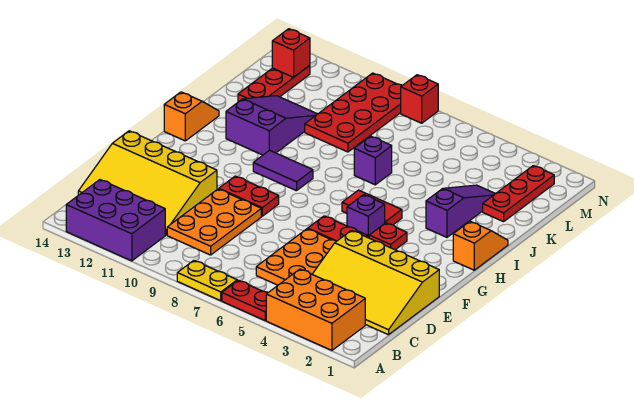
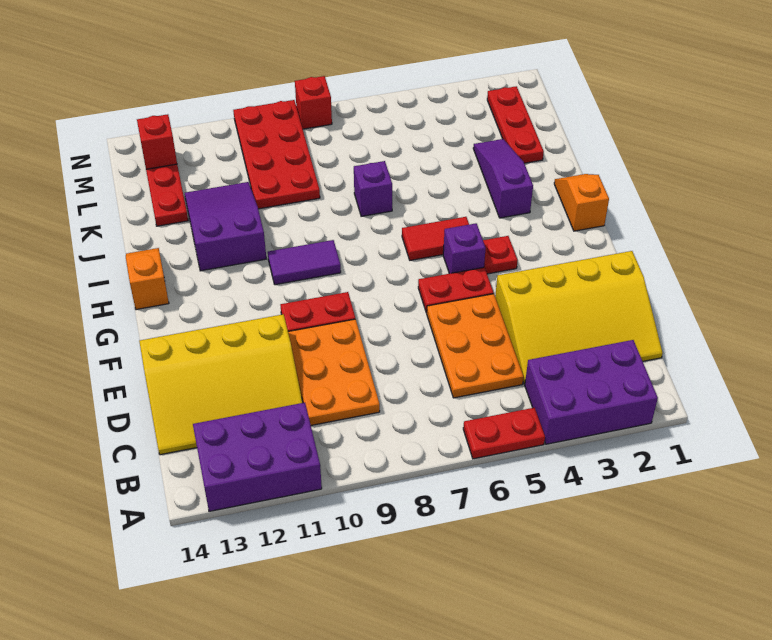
orange 2x3 brick [266,269,365,350] -> purple 2x3 brick [525,340,658,444]
yellow 1x2 plate [177,261,237,301] -> none

